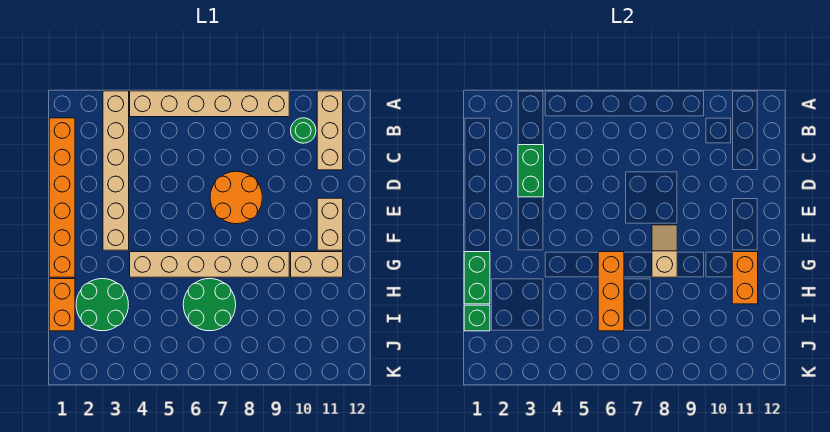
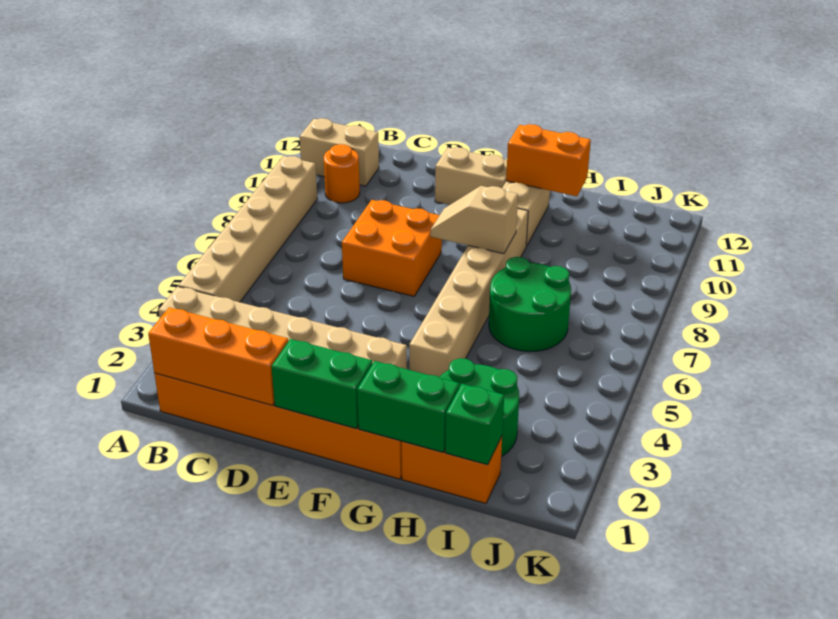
tan 1x3 brick [317,91,343,170] -> tan 1x2 brick [300,118,379,186]
green 1x1 round brick [291,118,316,143] -> orange 1x1 round brick [324,144,360,203]
green 1x2 brick [518,145,544,197] -> green 1x2 brick moved to [271,339,372,429]
orange 2x2 round brick [210,171,262,224] -> orange 2x2 brick [342,200,442,296]
orange 1x3 brick [598,252,624,331] -> orange 1x3 brick moved to [148,307,288,405]

